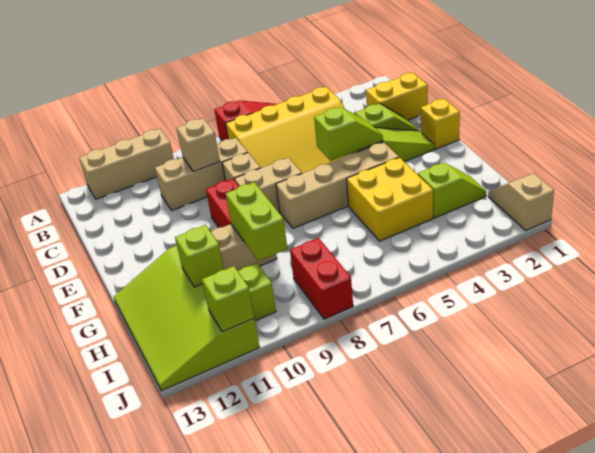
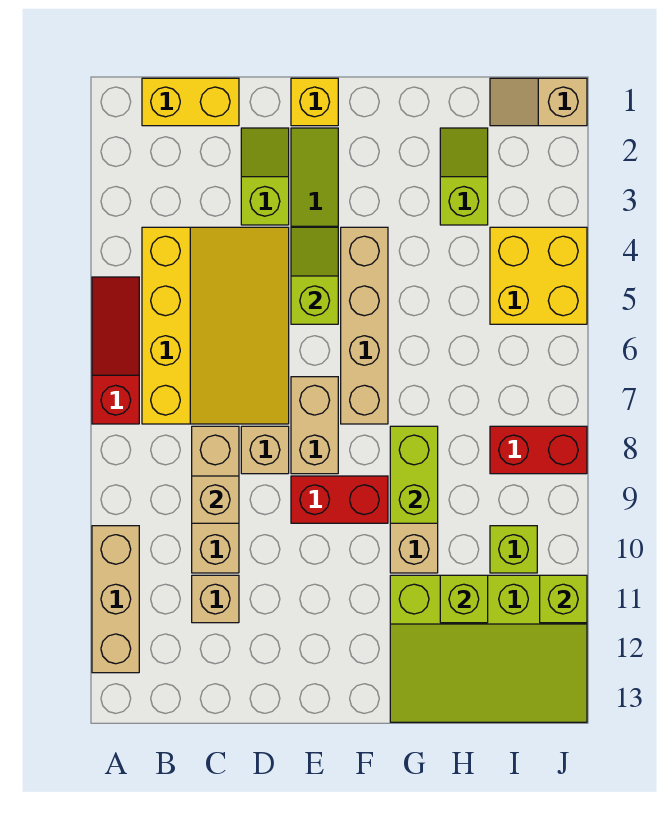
yellow 1x2 brick [366,73,428,120] -> yellow 1x2 brick turned to [142,78,239,126]
none -> tan 1x1 brick [192,575,239,623]
yellow 2x2 brick [347,157,433,241] -> yellow 2x2 brick moved to [490,227,587,324]
lime 1x2 brick [226,182,287,261] -> lime 1x2 brick turned to [390,426,438,523]

